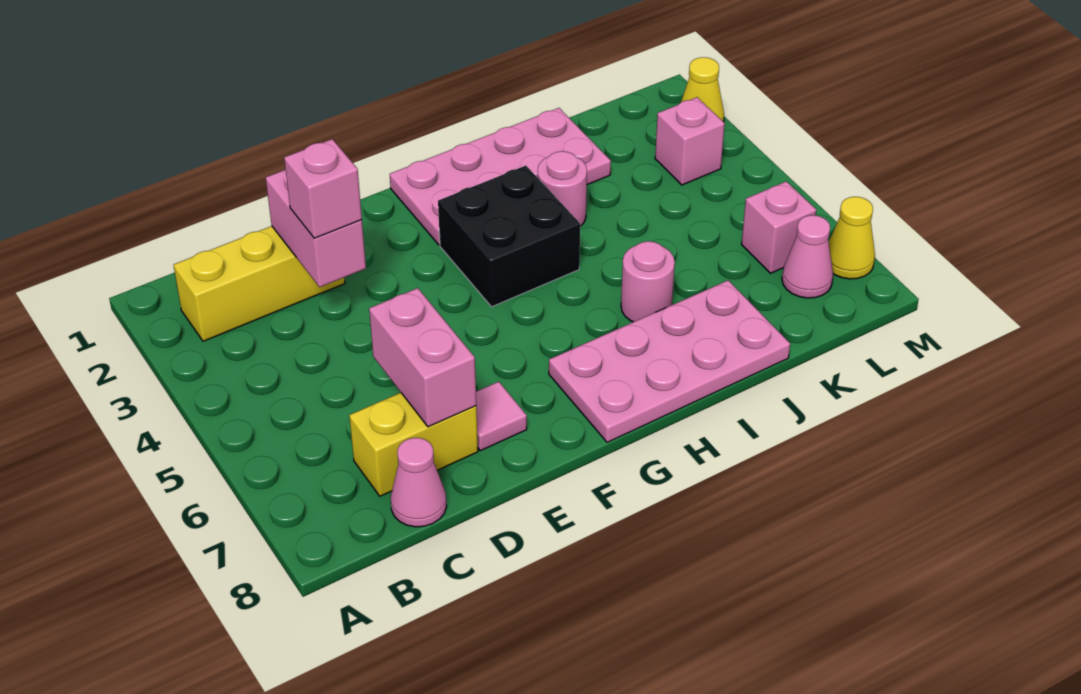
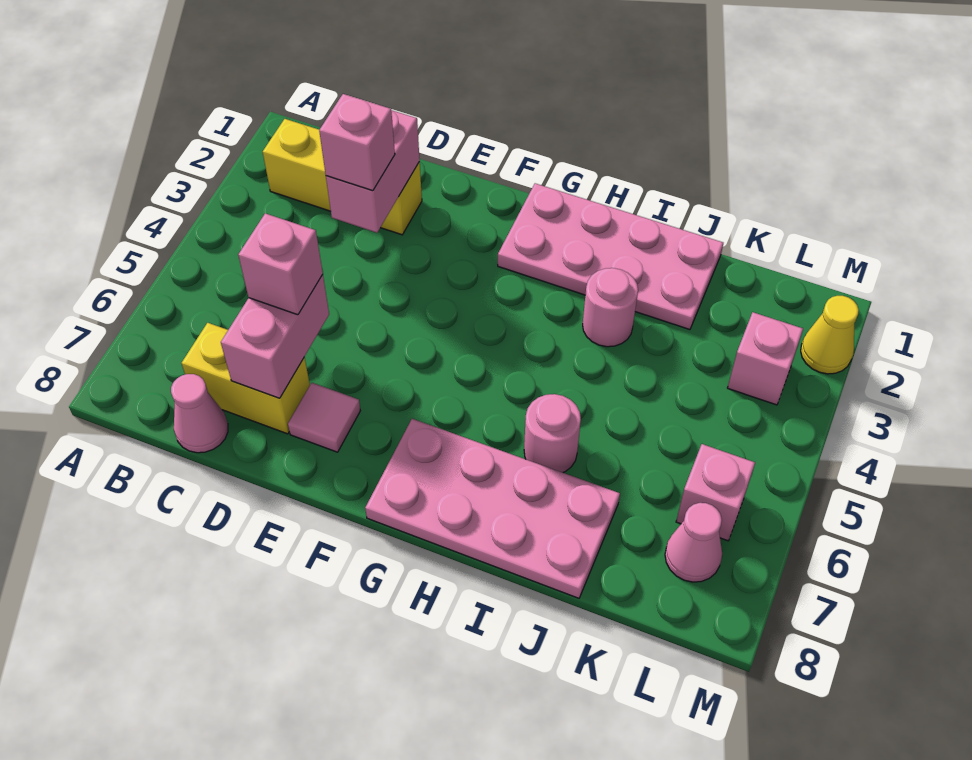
none -> pink 1x1 brick [238,213,323,315]
black 2x2 brick [438,166,580,307] -> none
yellow 1x1 cone [829,197,875,279] -> none

